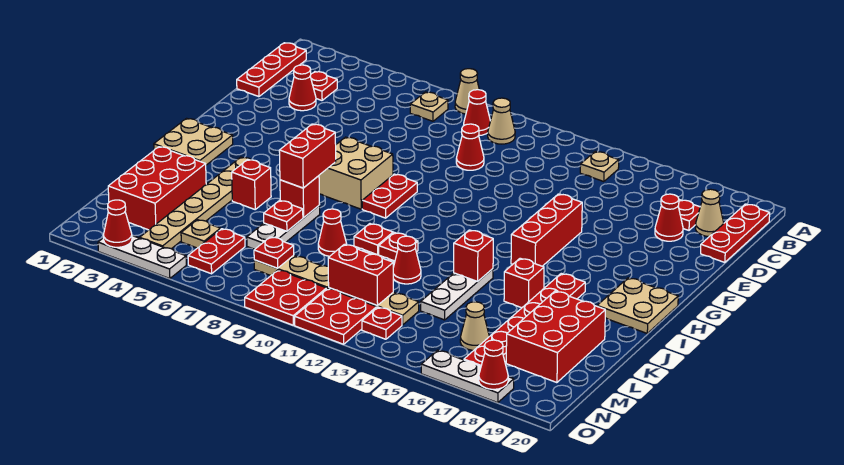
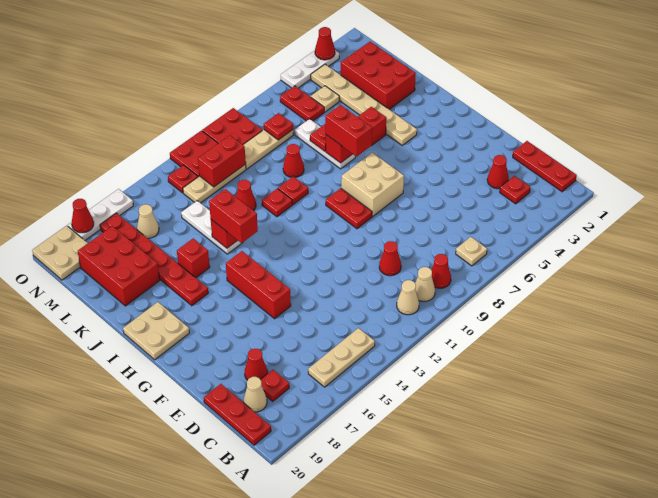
tan 1x1 cone [455,69,479,114] -> tan 1x1 cone moved to [397,280,419,315]
tan 1x1 plate [580,151,619,182] -> tan 1x3 plate [308,328,375,387]
tan 2x2 plate [154,118,233,165] -> tan 2x2 plate moved to [32,226,88,280]
none -> red 1x2 brick [209,189,258,243]

